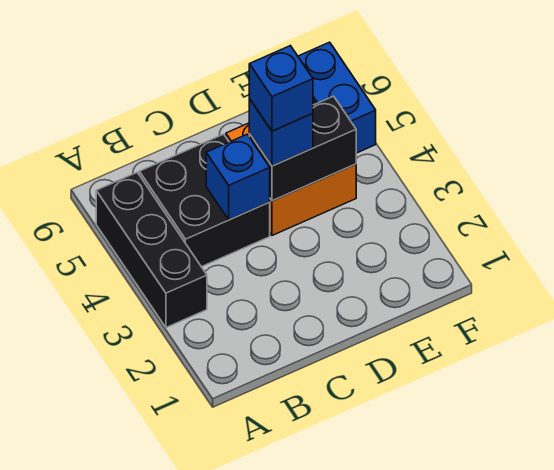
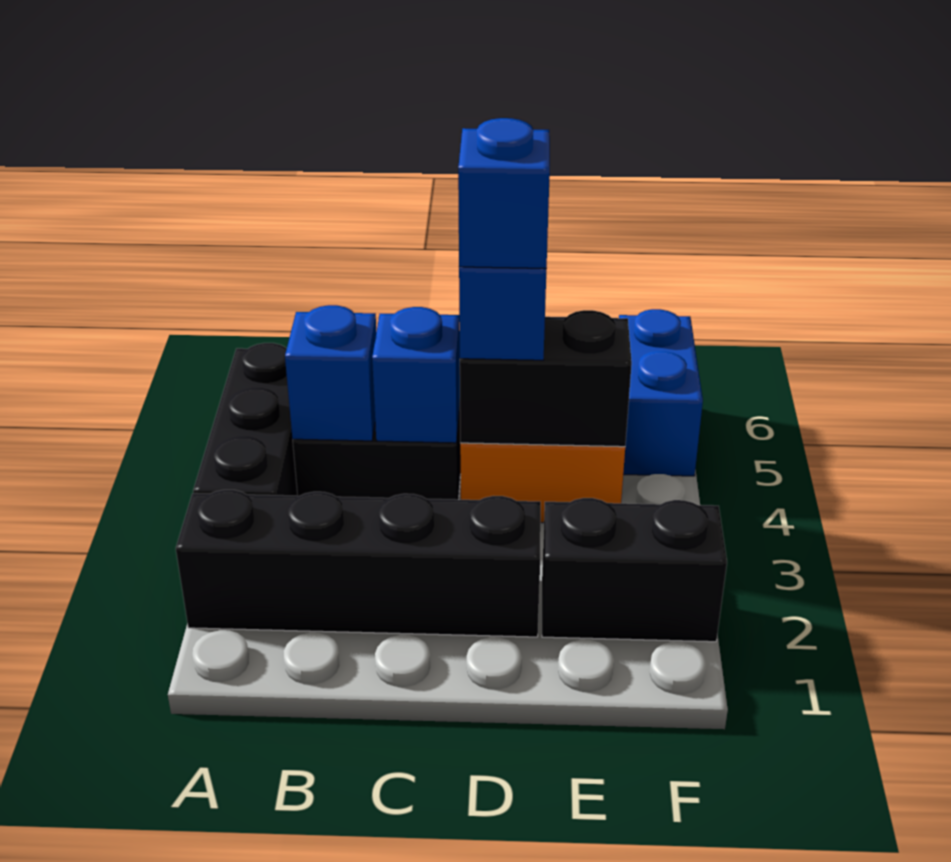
none -> black 1x4 brick [176,490,541,637]
none -> blue 1x1 brick [285,305,376,441]
none -> black 1x2 brick [542,498,727,642]

